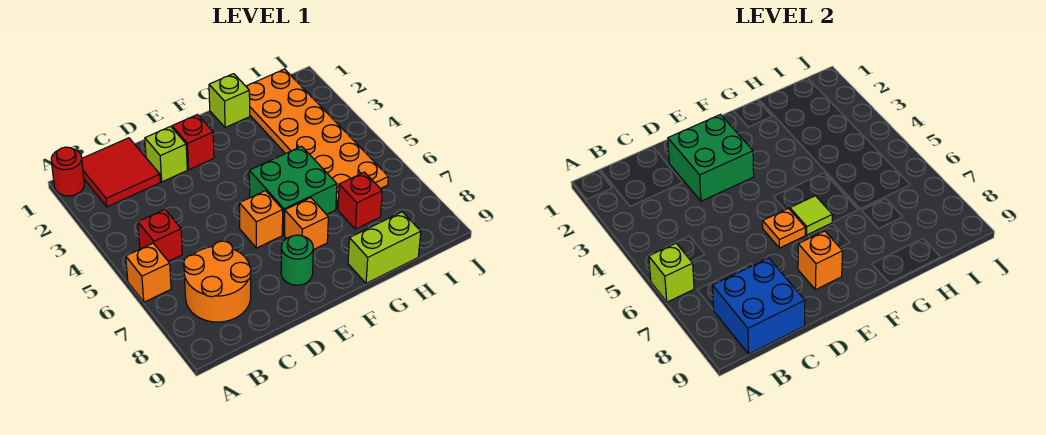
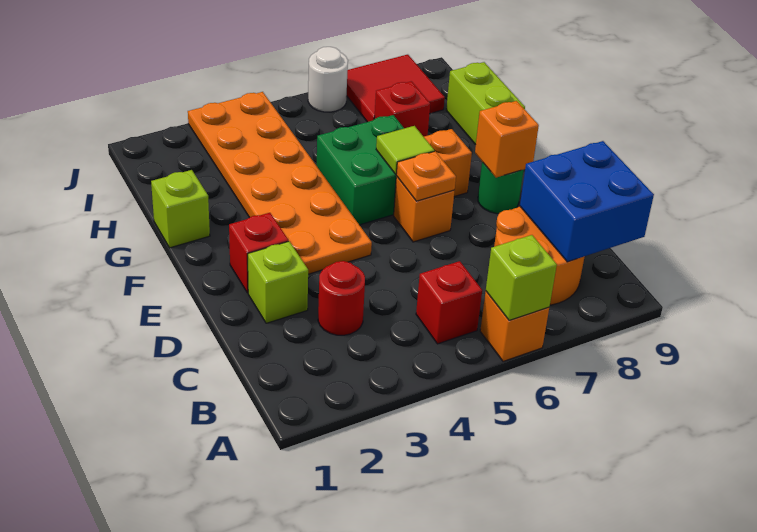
red 1x1 round brick [51,147,84,196] -> red 1x1 round brick moved to [318,261,365,335]
red 2x2 tile [82,138,160,207] -> red 2x2 tile moved to [347,55,445,122]
green 2x2 brick [668,115,754,201] -> none
orange 2x6 plate [246,69,388,209] -> orange 2x6 plate turned to [188,92,372,274]
none -> white 1x1 round brick [308,47,348,112]

